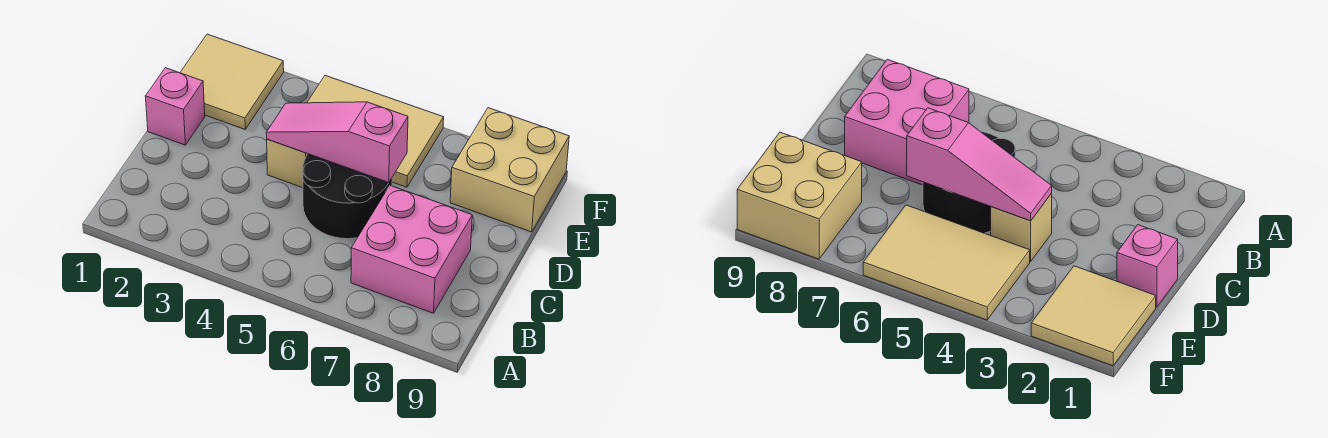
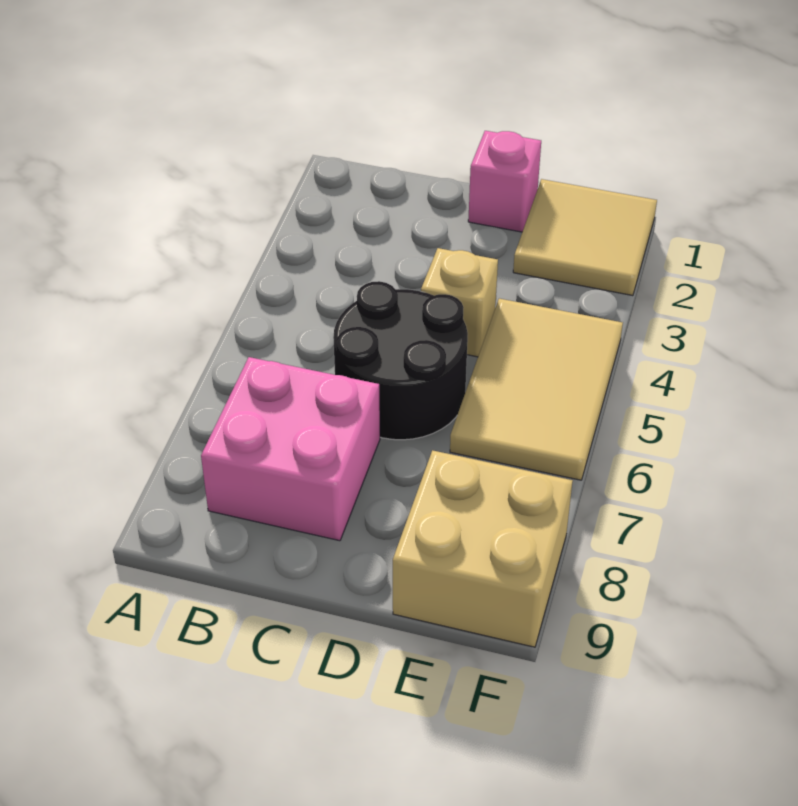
pink 1x3 slope [266,102,408,183] -> none

